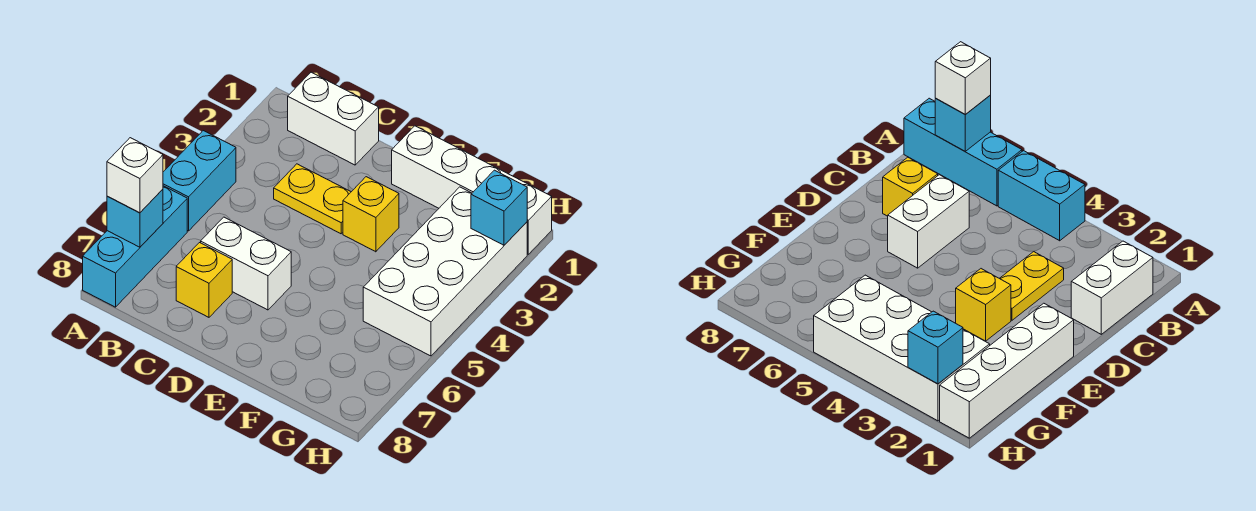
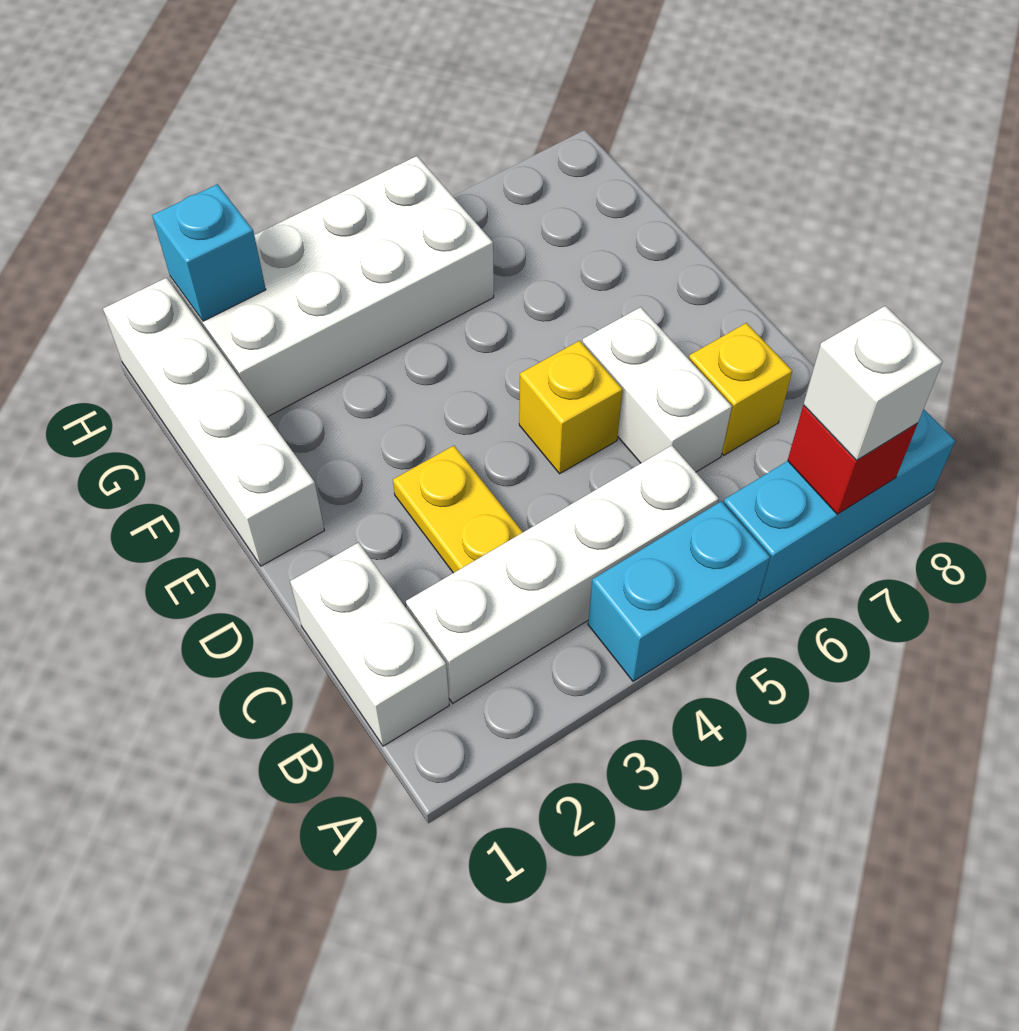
cyan 1x1 brick [107,189,163,247] -> red 1x1 brick [788,405,918,514]
none -> white 1x4 brick [406,445,719,703]
yellow 1x1 brick [343,177,399,252] -> yellow 1x1 brick moved to [519,341,623,474]

